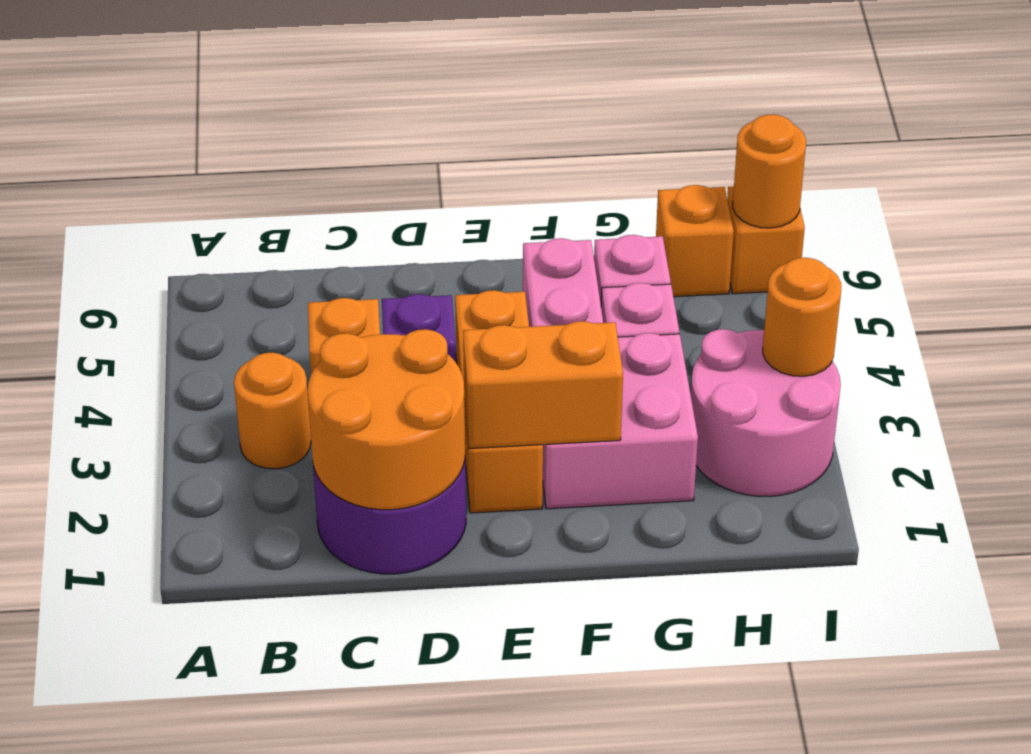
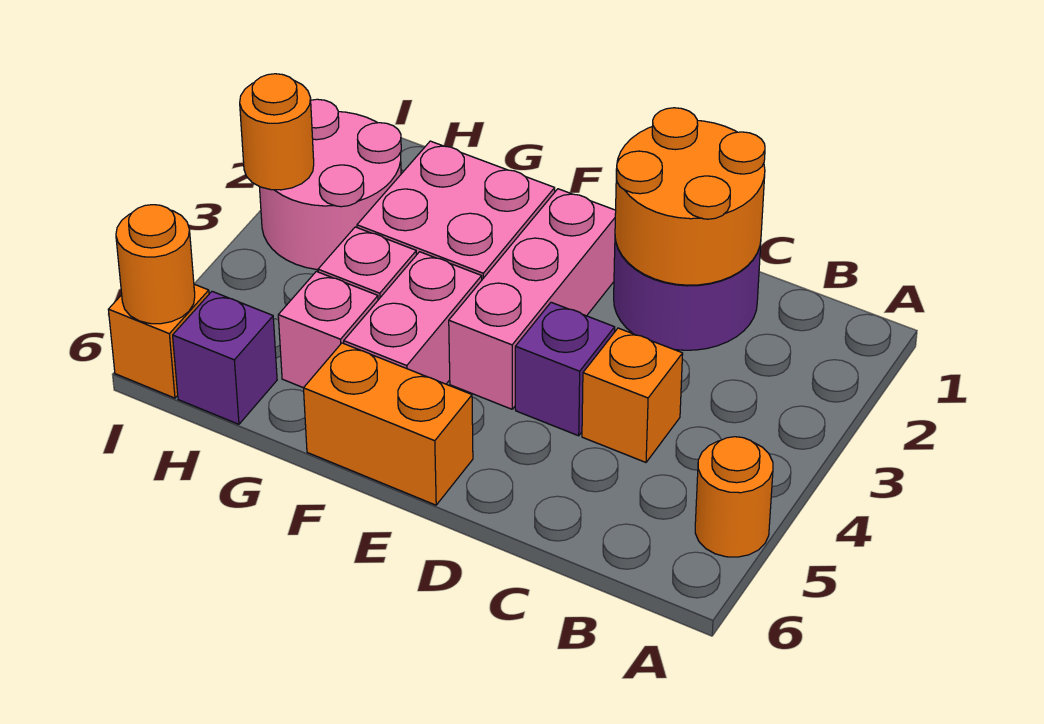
orange 1x1 round brick [234,353,311,469] -> orange 1x1 round brick moved to [695,437,773,557]
orange 1x3 brick [455,290,543,513] -> pink 1x3 brick [449,189,616,409]
orange 1x2 brick [463,321,623,449] -> orange 1x2 brick moved to [304,343,473,505]
orange 1x1 brick [656,185,734,297] -> purple 1x1 brick [173,291,277,424]

